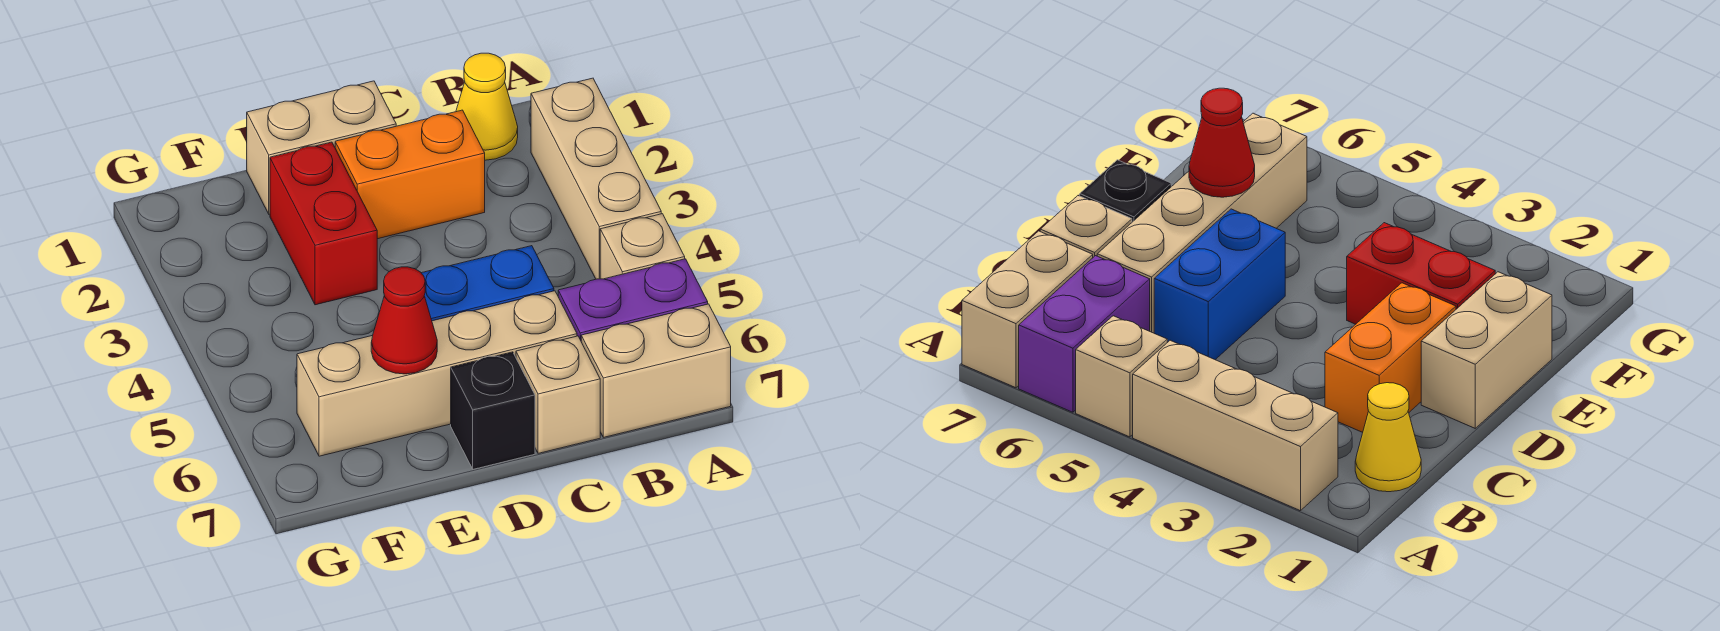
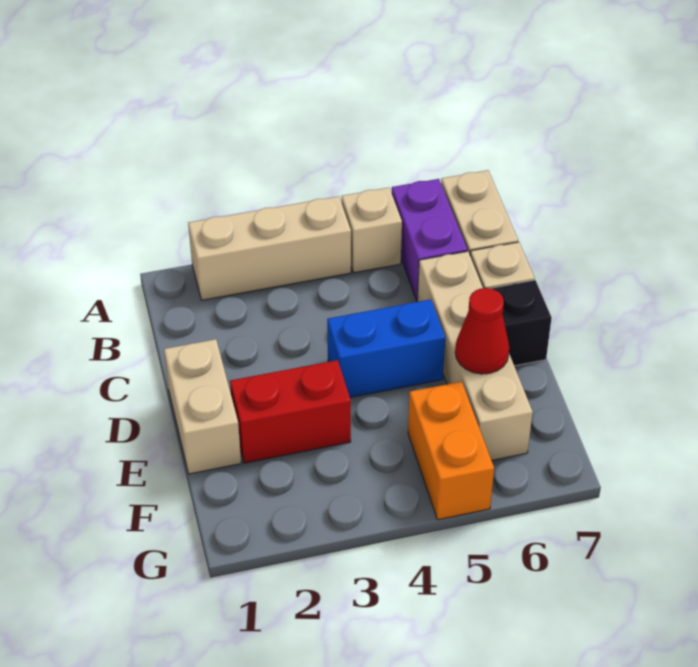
yellow 1x1 cone [456,53,518,160] -> none
orange 1x2 brick [335,110,485,239] -> orange 1x2 brick moved to [408,381,494,520]
blue 1x2 brick [422,246,554,321] -> blue 1x2 brick turned to [327,299,445,397]

